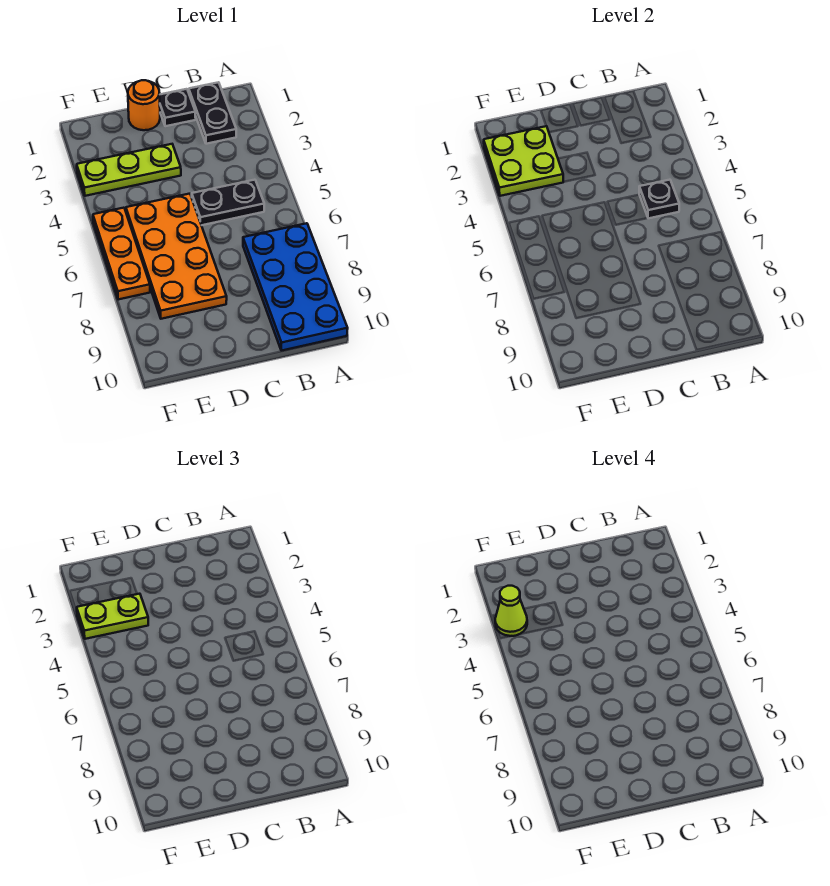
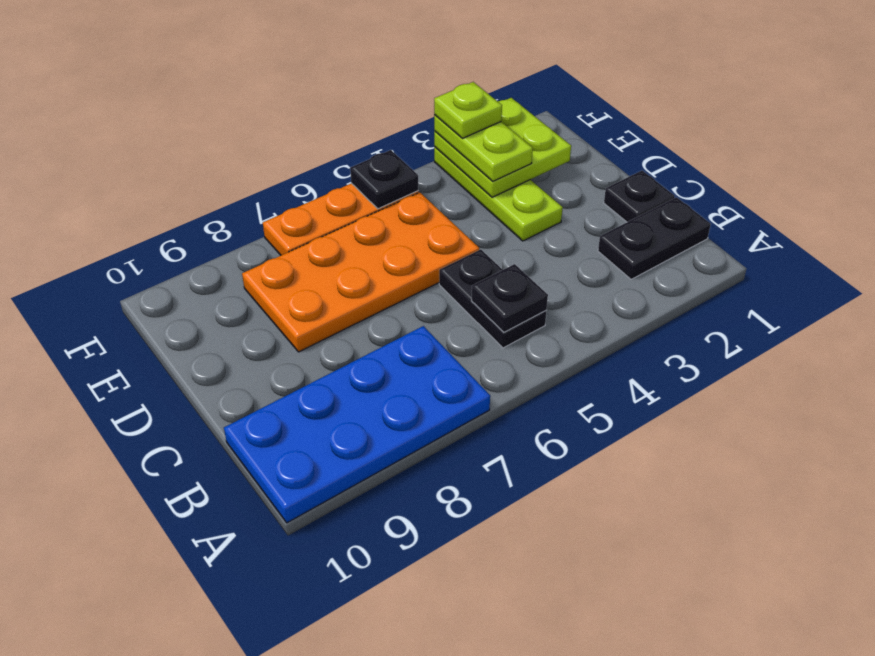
orange 1x1 round brick [128,80,160,130] -> none
lime 1x1 cone [495,586,527,636] -> lime 1x1 plate [434,82,502,138]
none -> black 1x1 plate [350,150,418,209]

